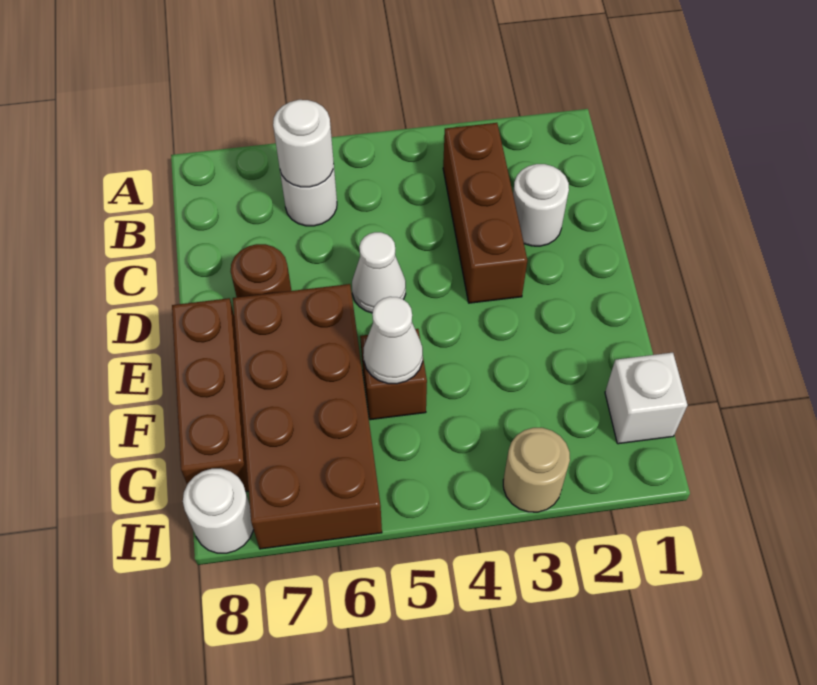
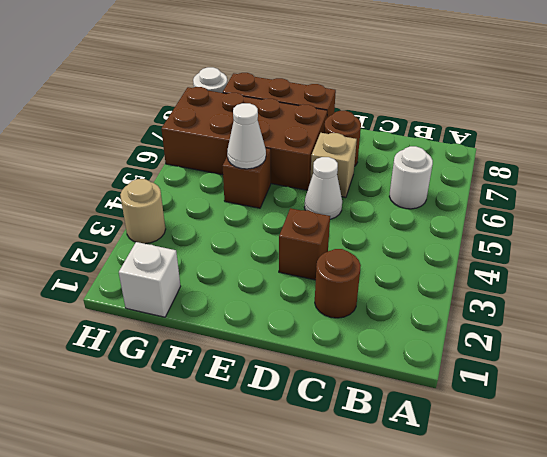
brown 1x3 brick [443,123,527,303] -> brown 1x1 brick [279,208,330,280]
white 1x1 round brick [273,100,334,187] -> none
white 1x1 round brick [513,164,569,246] -> brown 1x1 round brick [315,249,361,318]
none -> tan 1x1 brick [310,133,357,197]

